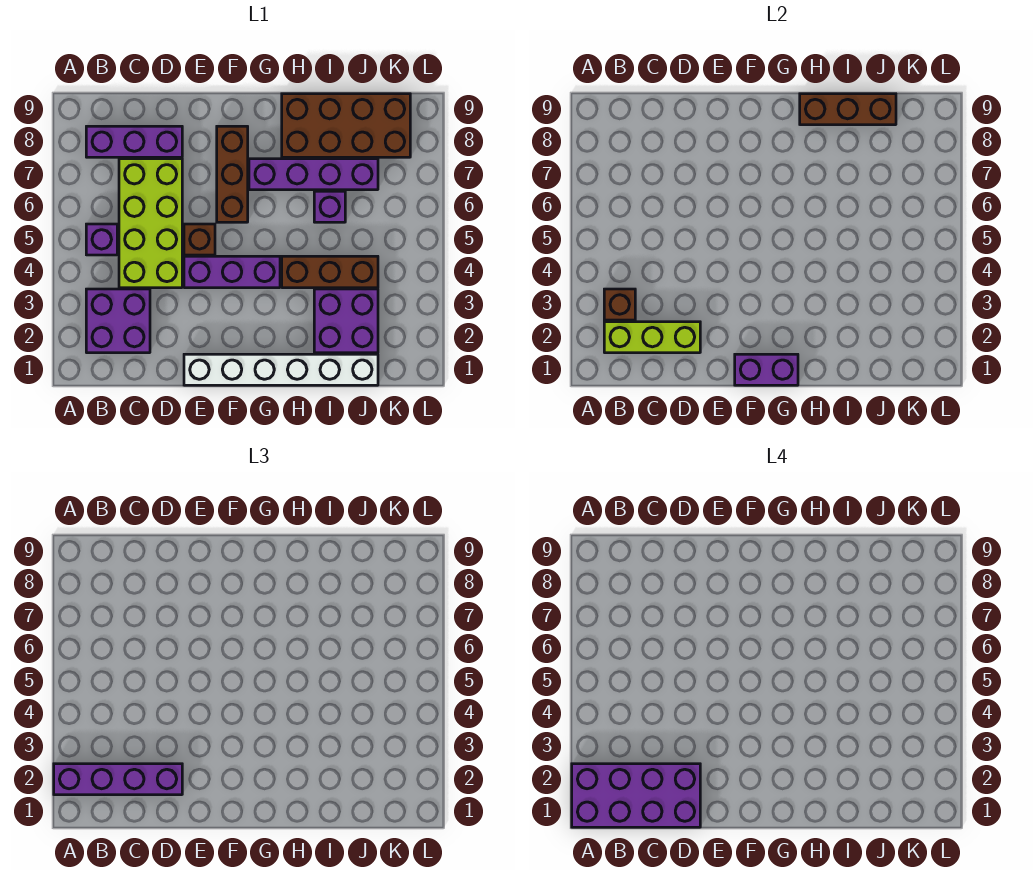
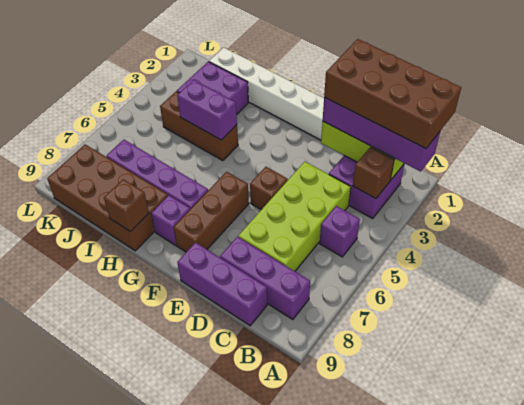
purple 2x4 brick [572,764,700,827] -> brown 2x4 brick [324,39,461,149]
purple 1x3 brick [184,256,280,288] -> purple 1x3 brick moved to [177,242,267,326]
purple 1x2 brick [735,354,798,385] -> purple 1x2 brick moved to [177,80,237,140]
brown 1x3 brick [800,94,896,125] -> brown 1x1 brick [104,179,149,232]
purple 1x1 brick [314,191,345,222] -> purple 1x1 brick moved to [151,195,190,245]

